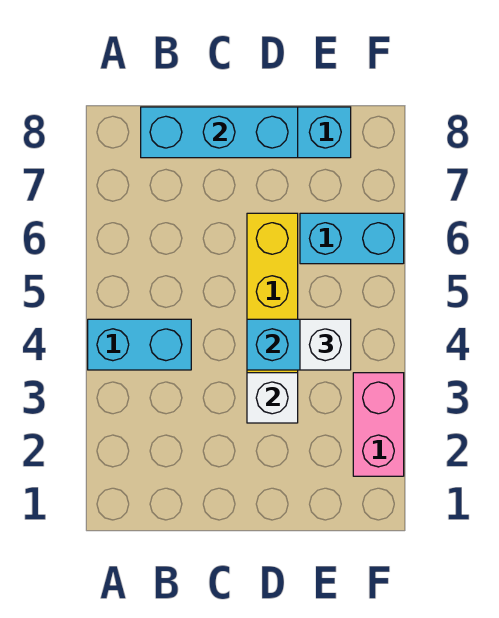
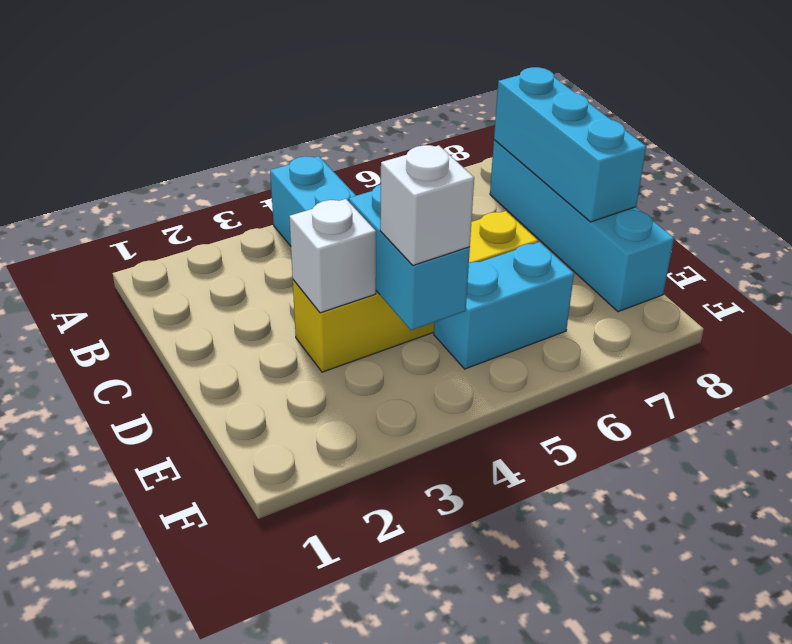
cyan 1x2 brick [300,213,404,264] -> cyan 1x2 brick turned to [434,242,574,369]
pink 1x2 brick [353,373,404,476] -> none

